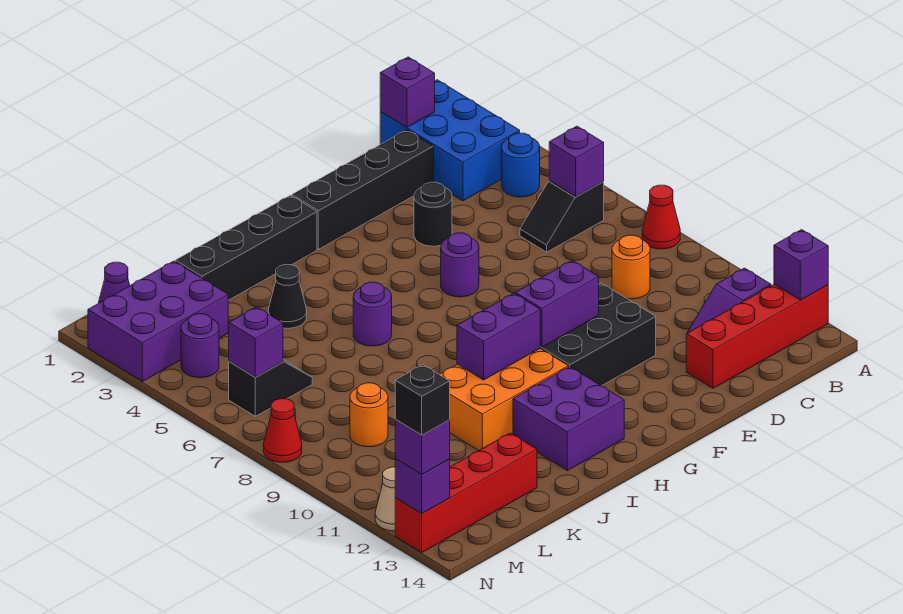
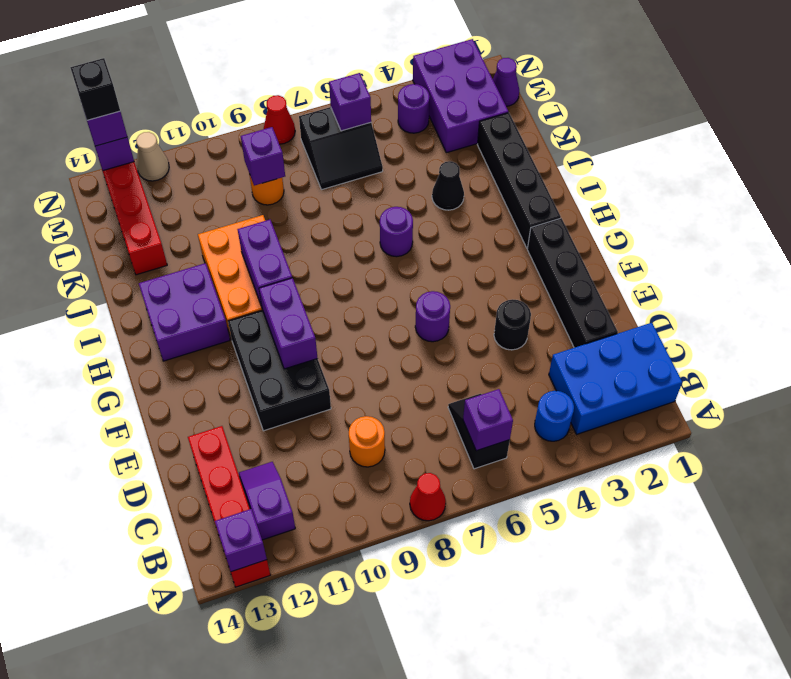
purple 1x1 brick [380,57,435,127] -> purple 1x1 brick moved to [241,127,285,186]
black 1x2 slope [229,360,312,416] -> black 2x2 slope [299,107,383,190]

